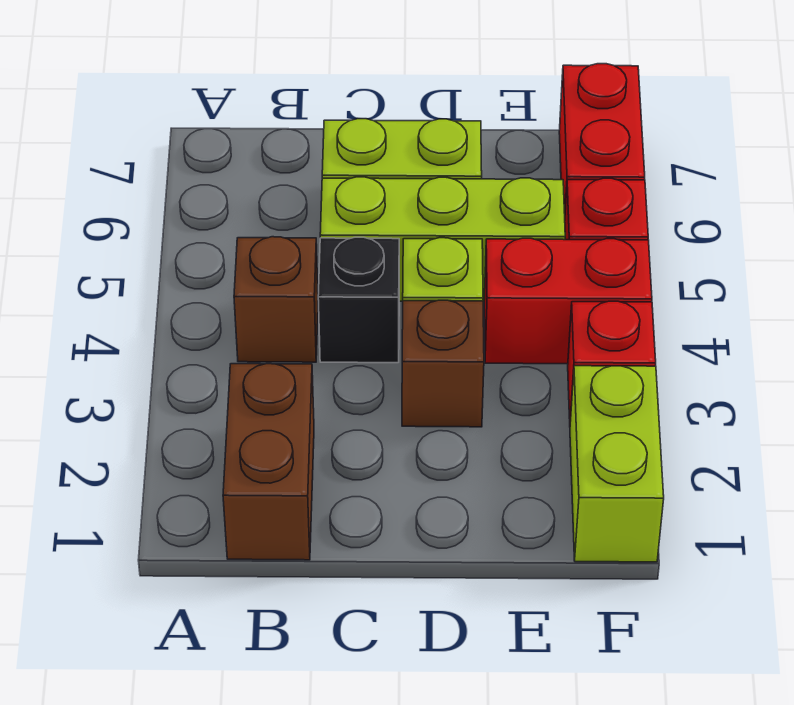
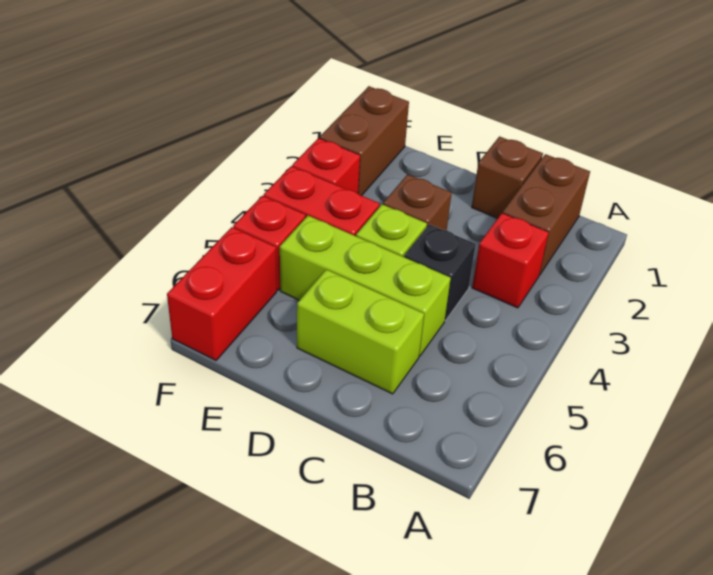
none -> red 1x1 brick [472,213,549,308]
brown 1x1 brick [234,237,318,362] -> brown 1x1 brick moved to [472,137,543,218]
lime 1x2 brick [570,366,664,562] -> brown 1x2 brick [320,86,409,196]

